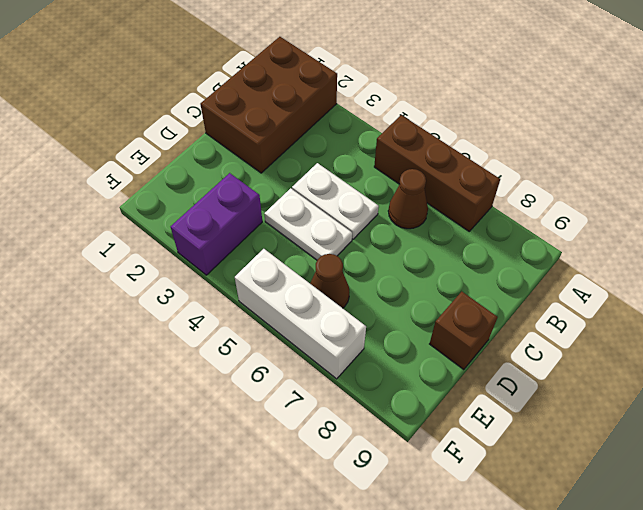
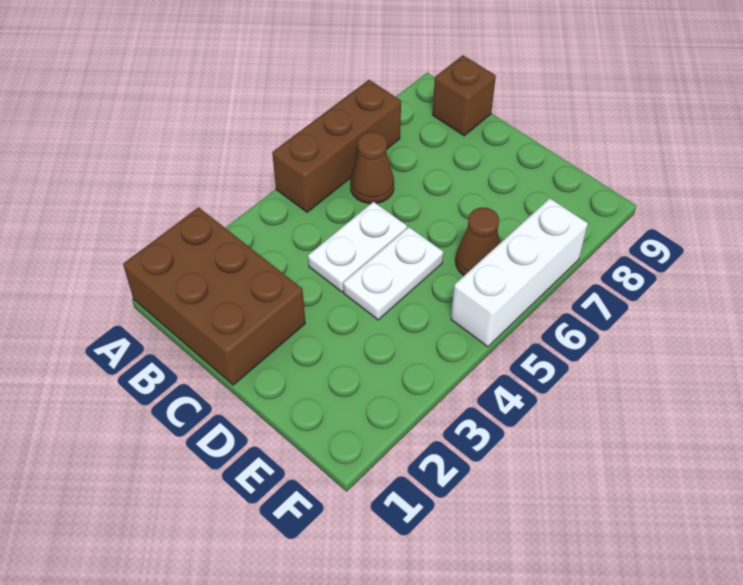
brown 1x1 brick [430,291,497,370] -> brown 1x1 brick moved to [433,55,496,136]
purple 1x2 brick [170,173,262,275] -> none

